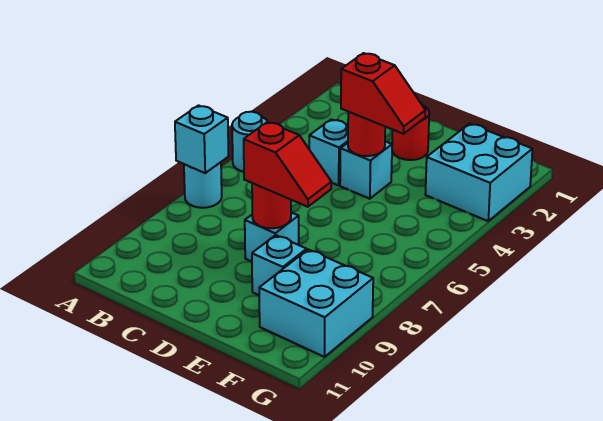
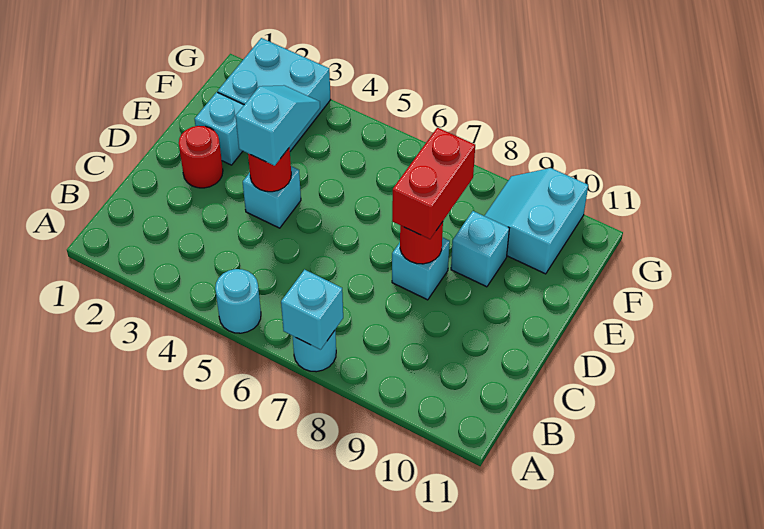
cyan 1x1 brick [309,119,348,185] -> cyan 1x1 brick moved to [195,92,244,165]
red 1x2 slope [341,53,426,134] -> cyan 1x2 slope [236,85,320,166]
red 1x2 slope [244,122,331,207] -> red 1x2 brick [392,128,475,239]
cyan 2x2 brick [259,249,373,357] -> cyan 2x2 slope [485,168,588,274]

